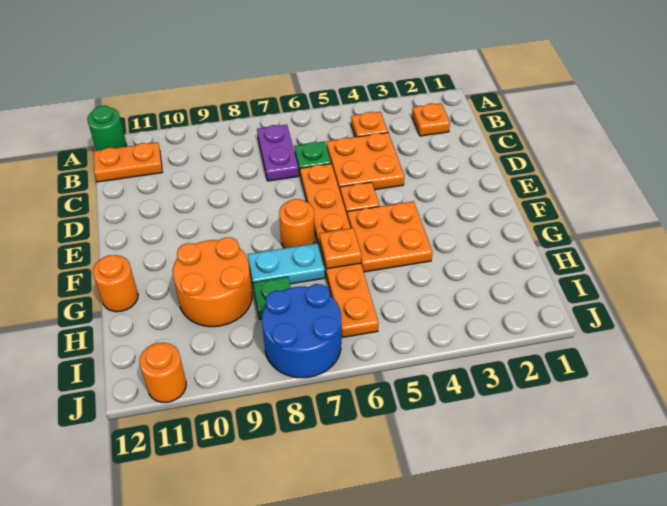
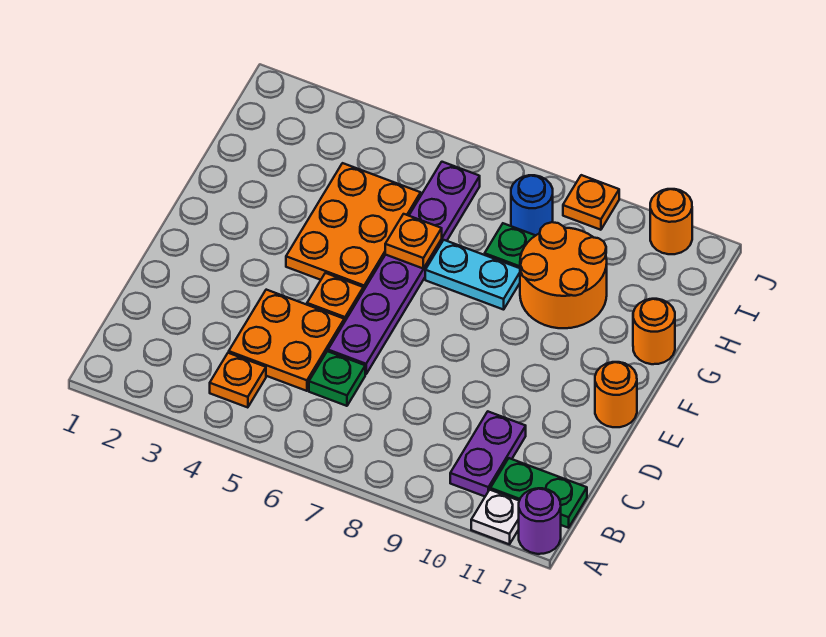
none -> white 1x1 plate [471,490,519,544]
green 1x1 round brick [87,106,127,151] -> purple 1x1 round brick [519,488,561,554]
orange 1x1 plate [412,103,450,136] -> orange 1x1 plate moved to [563,175,619,230]
purple 1x2 plate [257,125,299,181] -> purple 1x2 plate moved to [450,412,526,496]
orange 1x2 plate [93,142,162,182] -> green 1x2 plate [490,458,587,528]
orange 1x6 plate [300,164,379,338] -> purple 1x6 plate [328,162,480,374]
orange 2x2 plate [347,201,432,272] -> orange 2x3 plate [286,163,421,291]
orange 1x1 round brick [279,199,315,248] -> orange 1x1 round brick moved to [595,362,637,427]
blue 2x2 round brick [262,284,341,378] -> blue 1x1 round brick [511,175,553,236]

